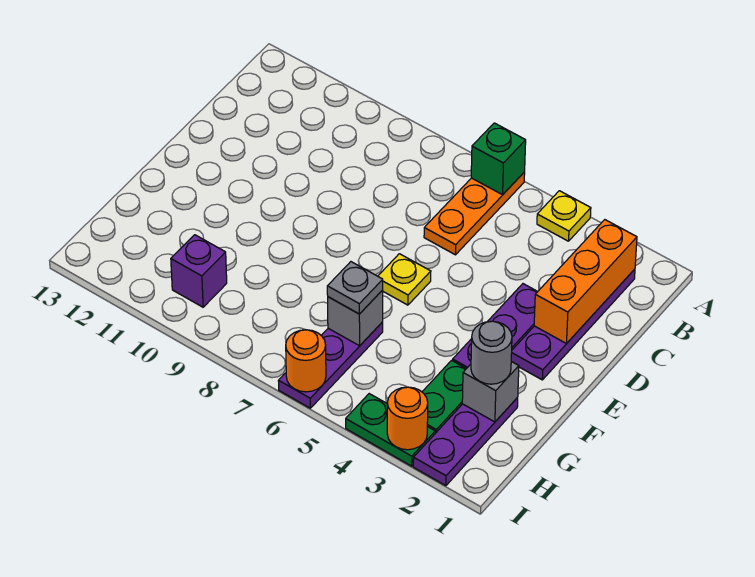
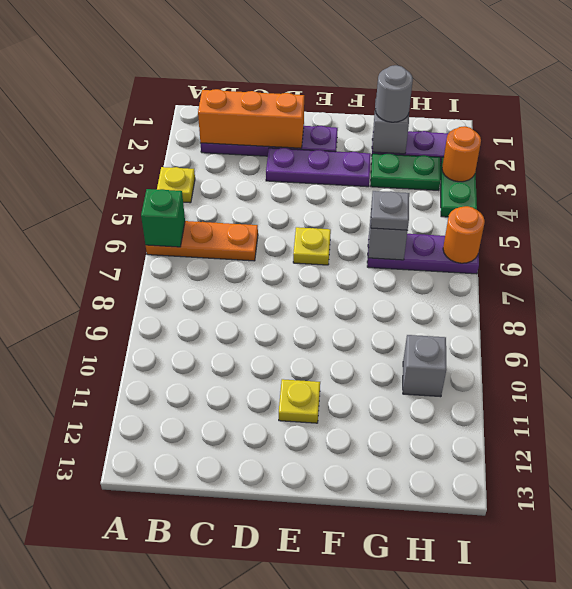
none -> yellow 1x1 plate [279,379,320,423]
purple 1x1 brick [171,235,227,307] -> grey 1x1 brick [403,335,446,397]

